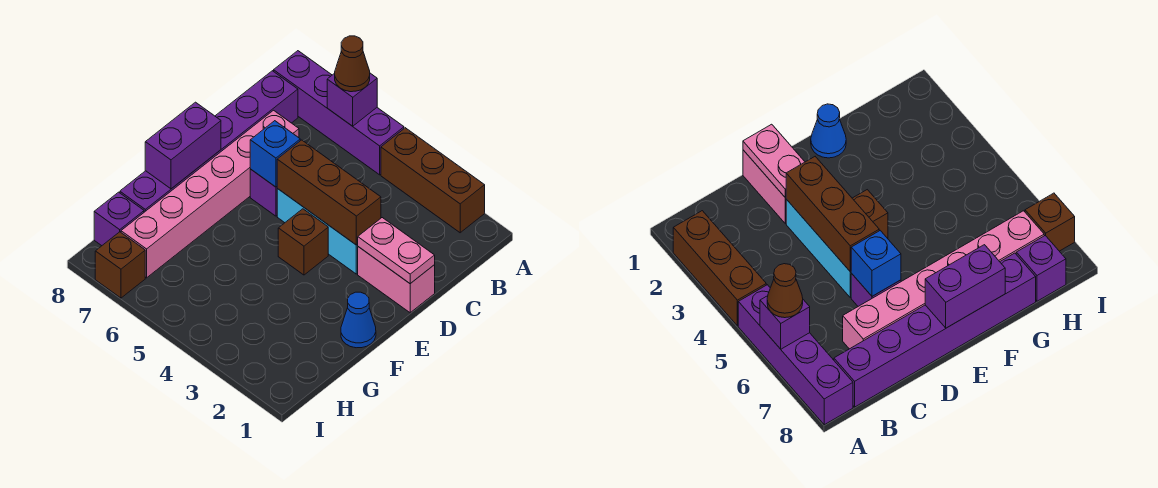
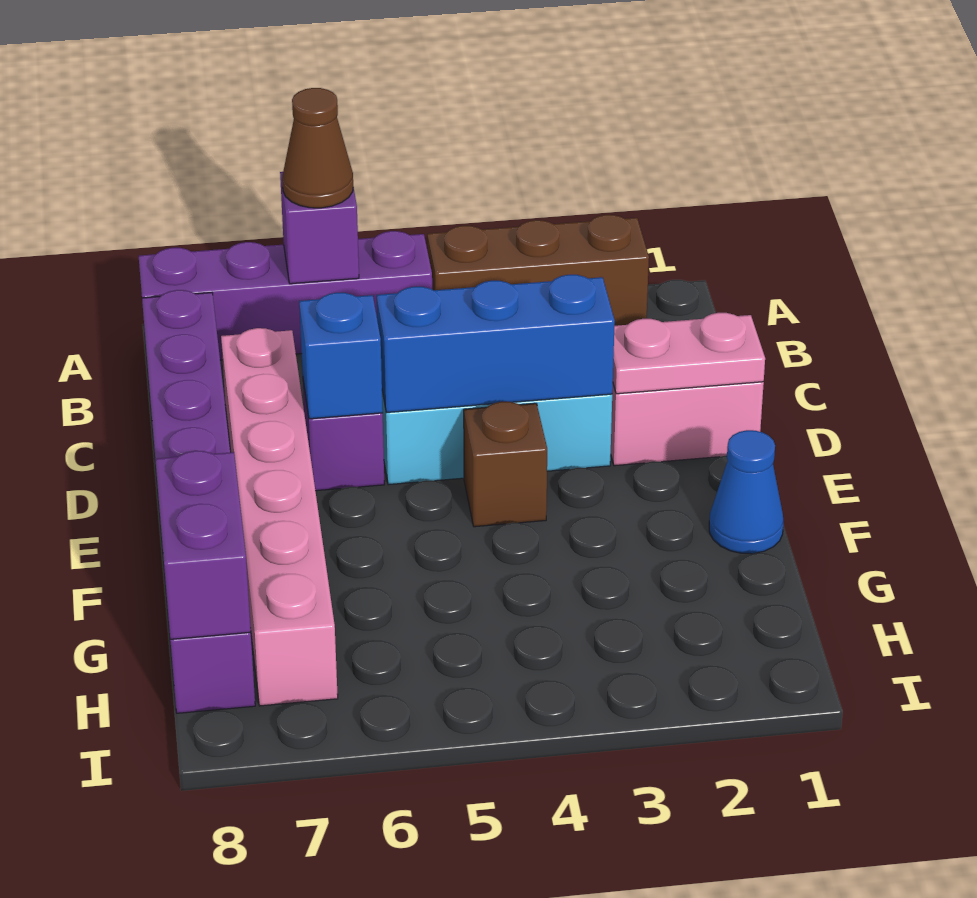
brown 1x3 brick [277,140,381,245] -> blue 1x3 brick [377,275,615,412]
purple 1x2 brick [145,102,221,189] -> purple 1x2 brick moved to [155,451,251,639]
brown 1x1 brick [95,232,145,298] -> none

